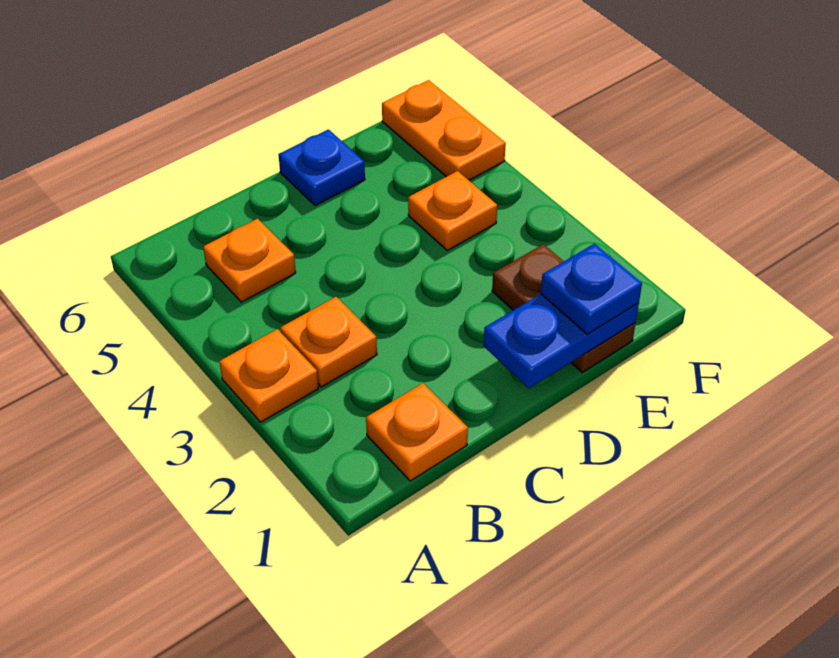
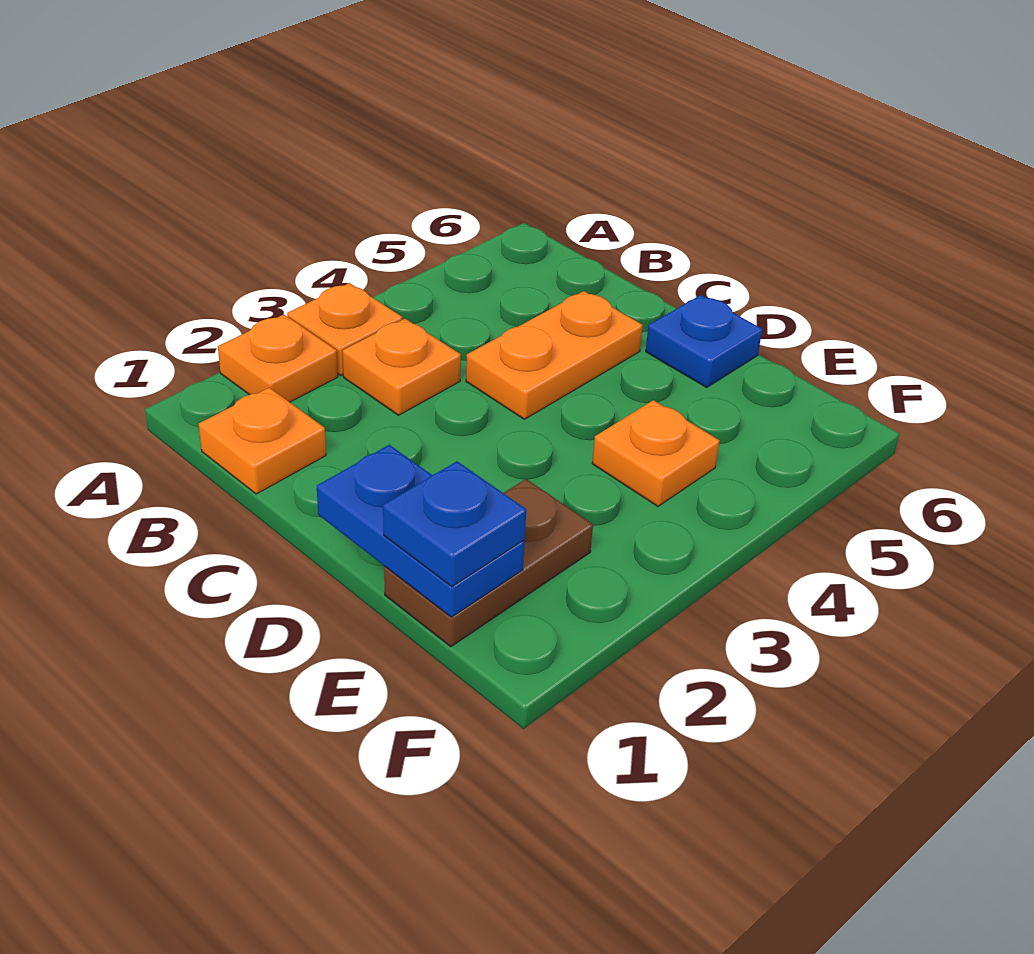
orange 1x1 plate [203,219,296,302] -> orange 1x1 plate moved to [218,315,338,402]
orange 1x2 plate [382,80,506,180] -> orange 1x2 plate moved to [466,291,643,419]

